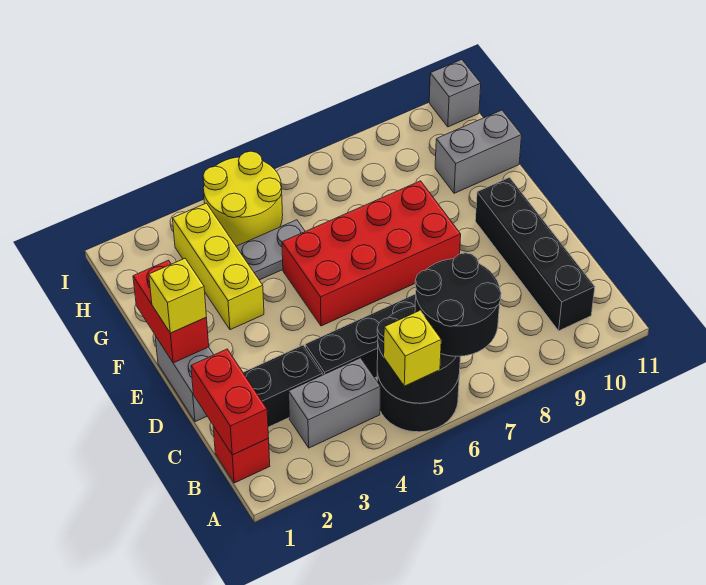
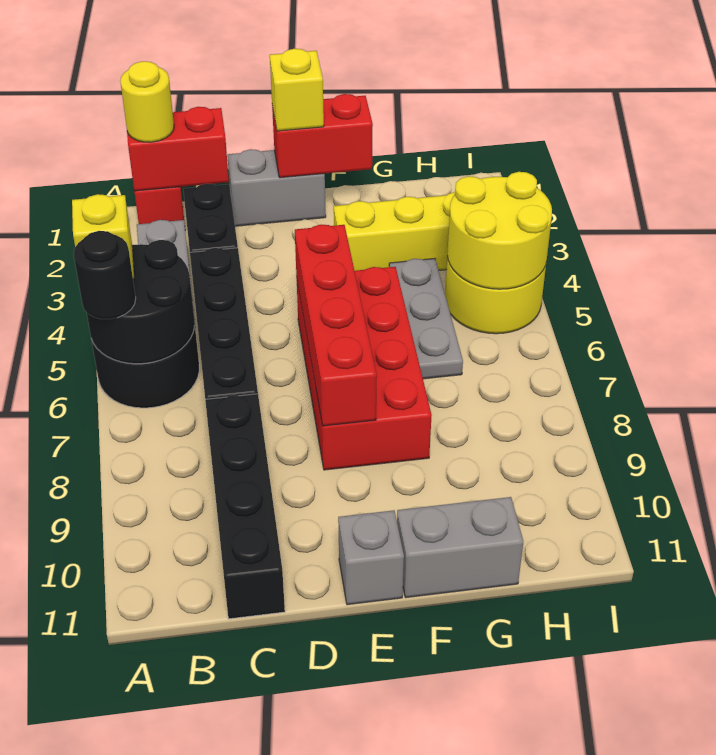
black 2x2 round brick [415,253,501,356] -> black 1x1 round brick [73,231,136,319]
none -> yellow 1x1 round brick [120,61,174,142]
black 1x4 brick [475,178,595,331] -> black 1x4 brick turned to [205,394,285,619]
none -> red 1x4 brick [295,225,377,426]
grey 1x2 plate [236,220,305,280] -> grey 1x3 plate [389,259,463,379]
grey 1x2 brick [435,110,522,193] -> grey 1x2 brick turned to [397,497,523,598]
none -> yellow 2x2 round brick [447,172,552,289]
grey 1x1 brick [429,59,481,127] -> grey 1x1 brick moved to [338,510,404,605]

